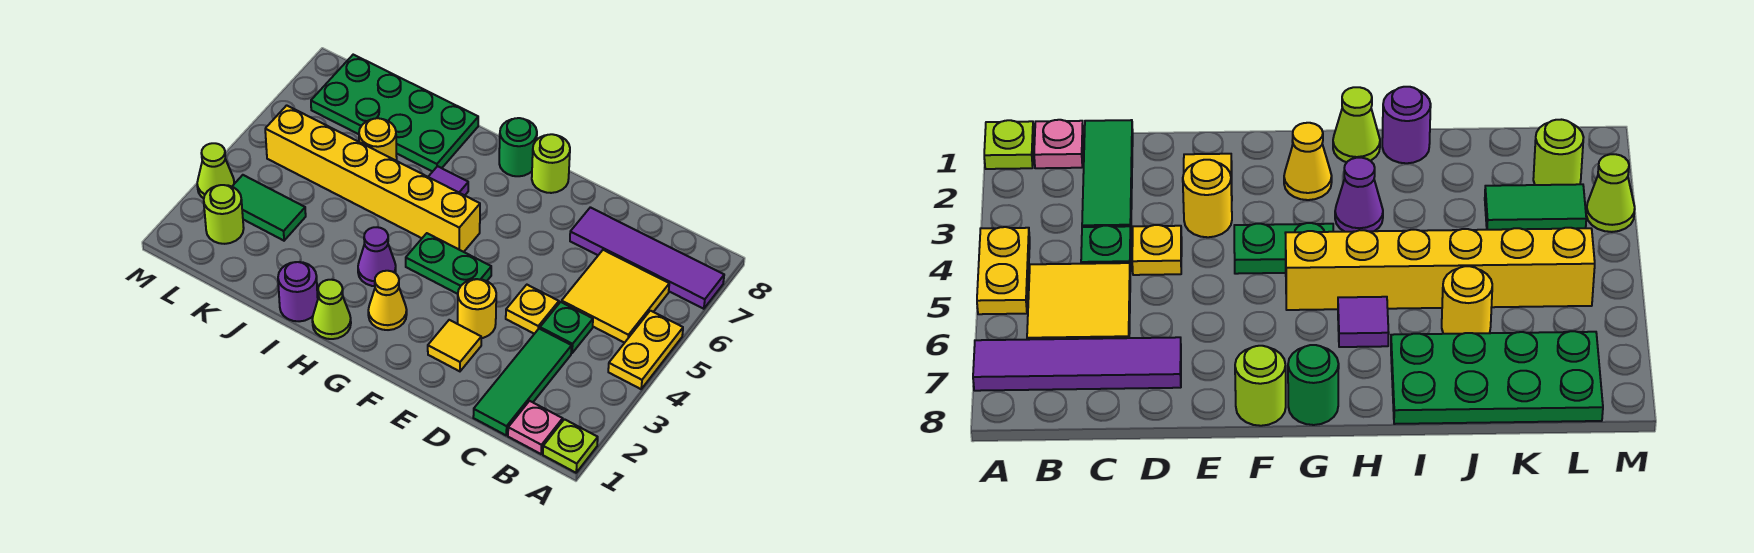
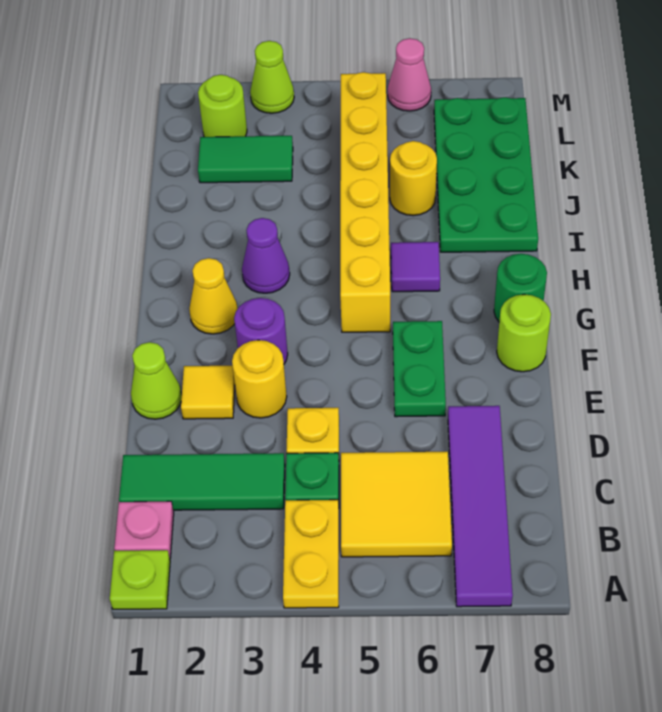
yellow 1x2 plate [608,311,683,389] -> yellow 1x2 plate turned to [283,500,339,608]
green 1x2 plate [406,233,491,294] -> green 1x2 plate moved to [393,321,446,417]
lime 1x1 cone [312,280,351,339] -> lime 1x1 cone moved to [131,342,182,419]
purple 1x1 round brick [278,262,318,321] -> purple 1x1 round brick moved to [234,298,288,364]
green 1x2 tile [232,175,306,241] -> green 1x2 tile turned to [198,136,293,183]
none -> pink 1x1 cone [388,38,431,111]

